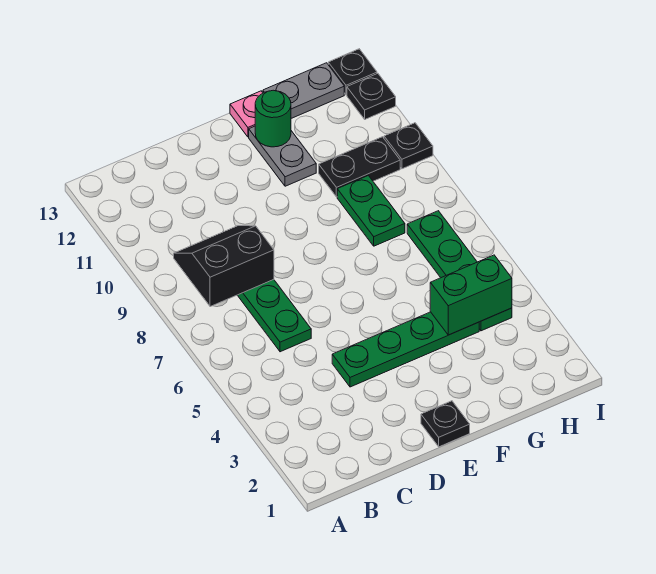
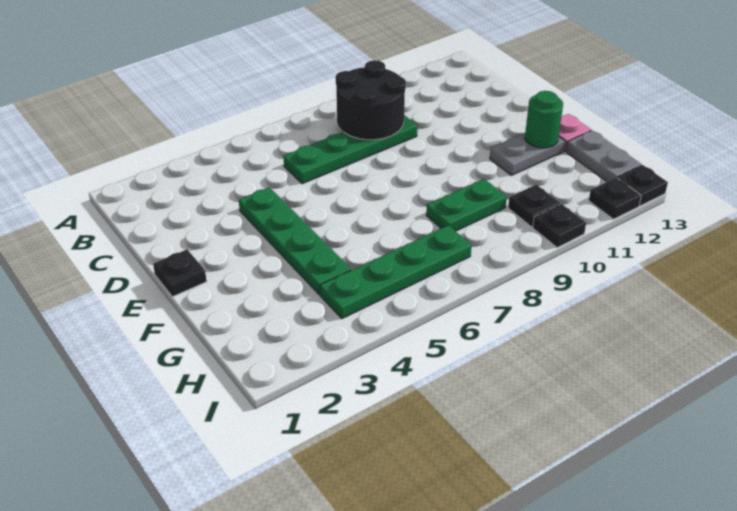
black 2x2 slope [174,226,274,307] -> black 2x2 round brick [335,60,406,140]
green 1x2 brick [430,255,512,335] -> none
black 1x2 plate [319,137,400,197] -> black 1x1 plate [508,185,560,227]

